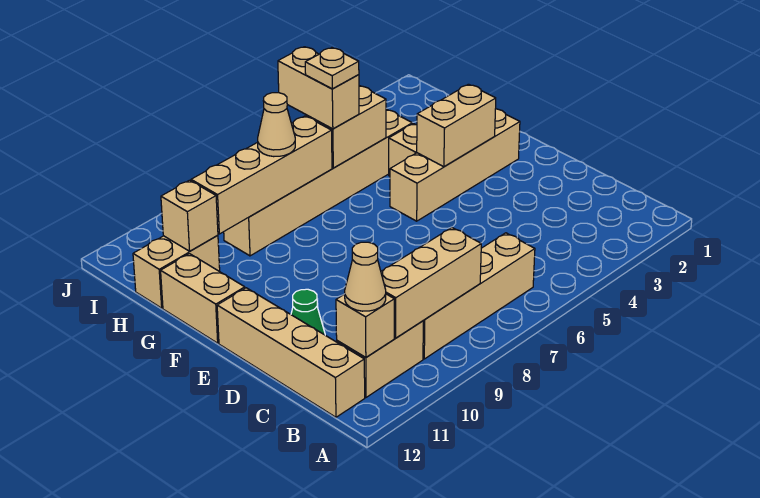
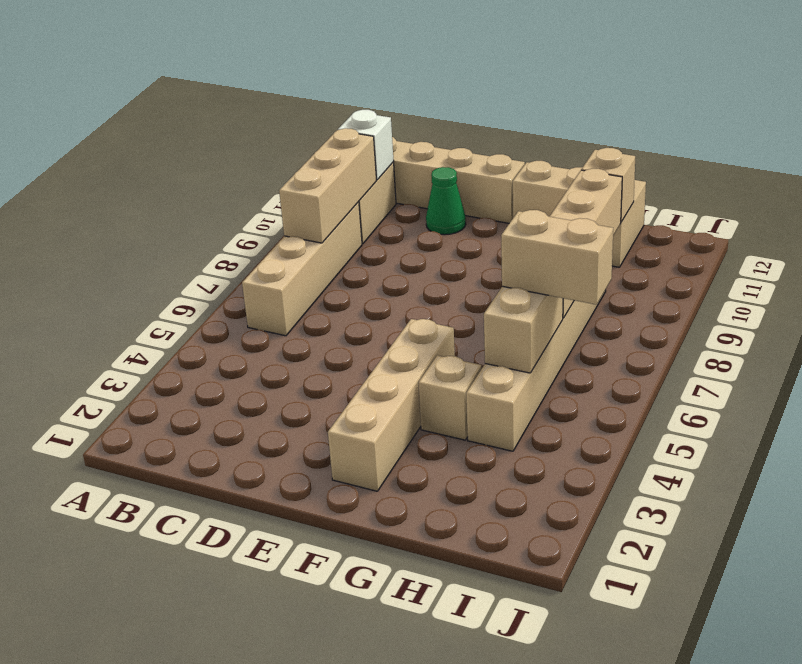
tan 1x1 brick [336,294,394,358] -> white 1x1 brick [338,110,394,180]
tan 1x1 cone [345,242,386,311] -> none
tan 1x2 brick [417,84,496,167] -> none
tan 1x1 plate [305,48,359,89] -> none
tan 1x1 cone [258,93,295,157] -> none

